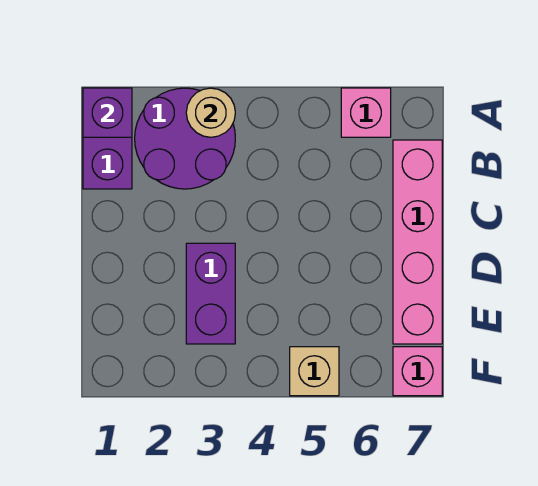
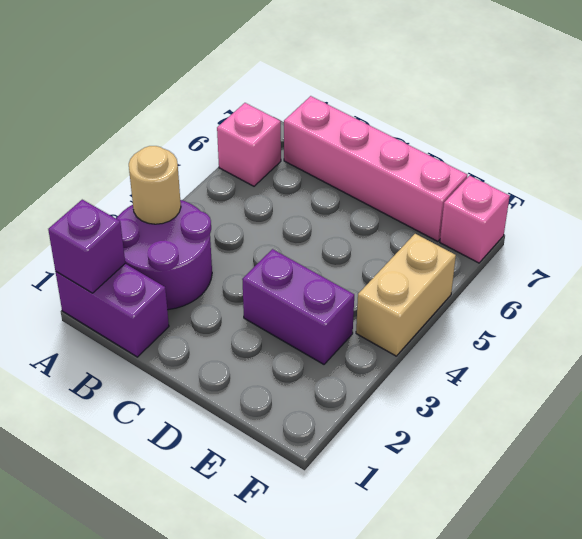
tan 1x1 brick [290,347,339,396] -> tan 1x2 brick [356,234,456,356]

